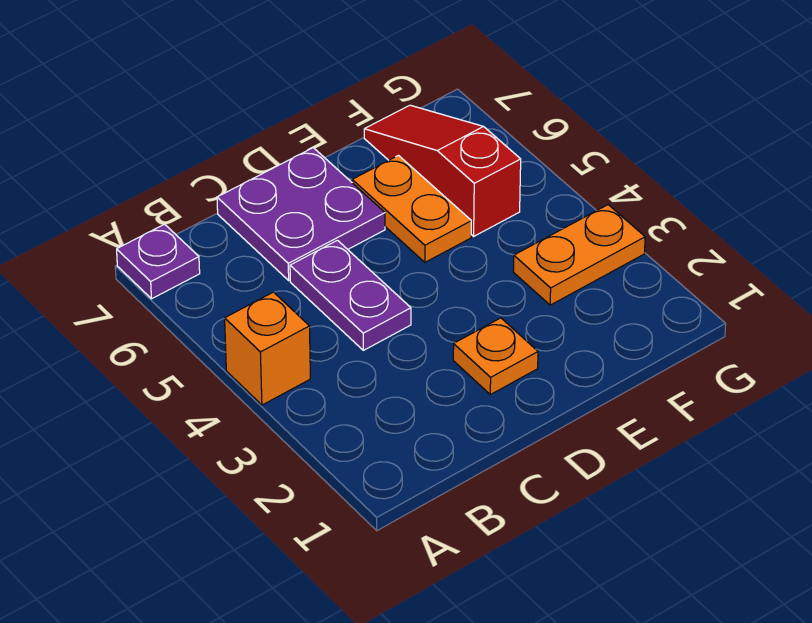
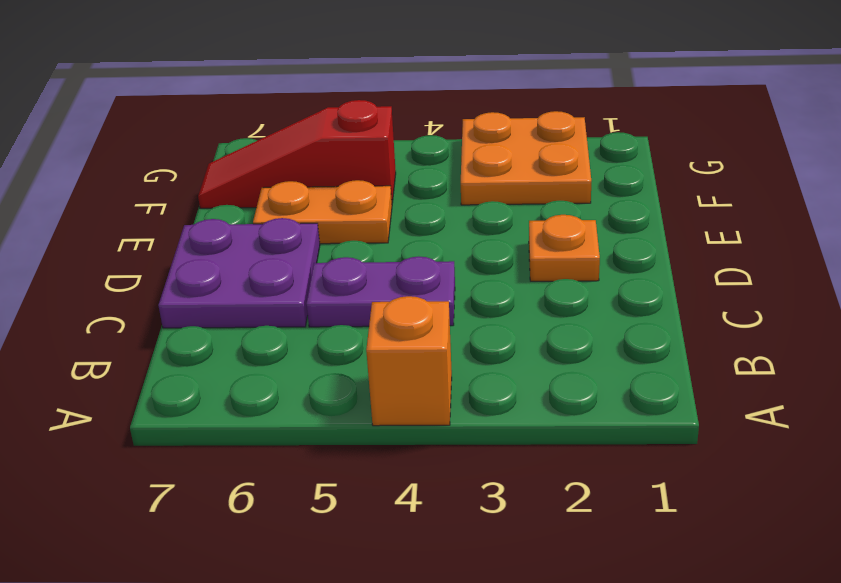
purple 1x1 plate [117,224,200,299] -> none
orange 1x2 plate [513,205,645,305] -> orange 2x2 plate [461,111,591,205]

